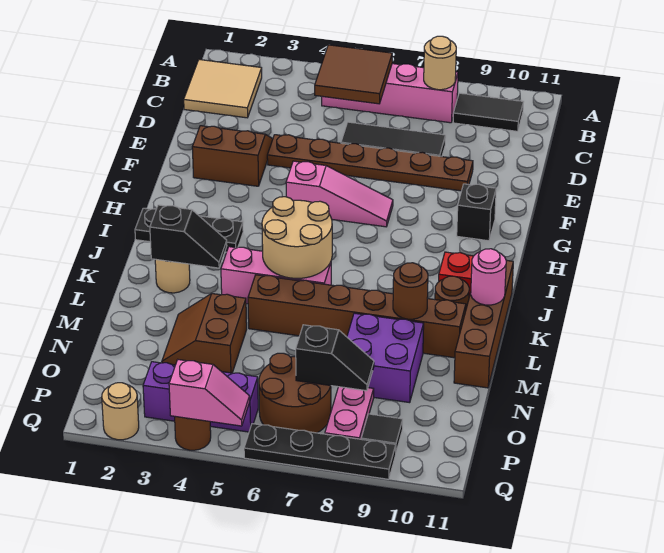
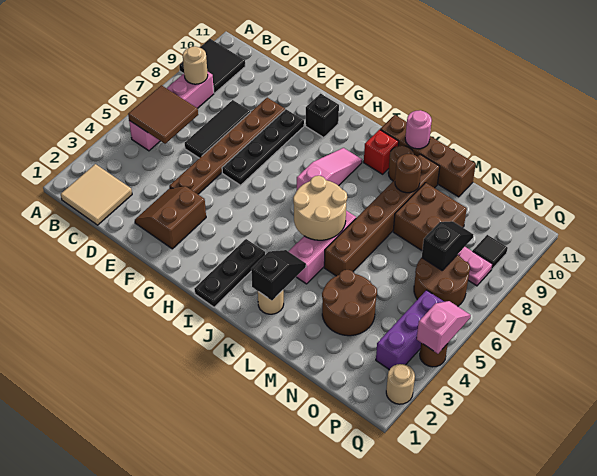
black 1x2 tile [453,93,523,131] -> black 2x2 tile [179,39,245,93]
pink 1x3 slope [286,161,393,227] -> pink 1x3 slope moved to [297,148,362,190]
brown 2x2 slope [162,294,247,373] -> brown 2x2 round brick [322,270,377,336]
purple 2x2 brick [347,313,424,403] -> brown 2x2 brick [393,183,467,250]
black 1x4 plate [244,424,396,479] -> black 1x4 plate moved to [222,109,304,185]

